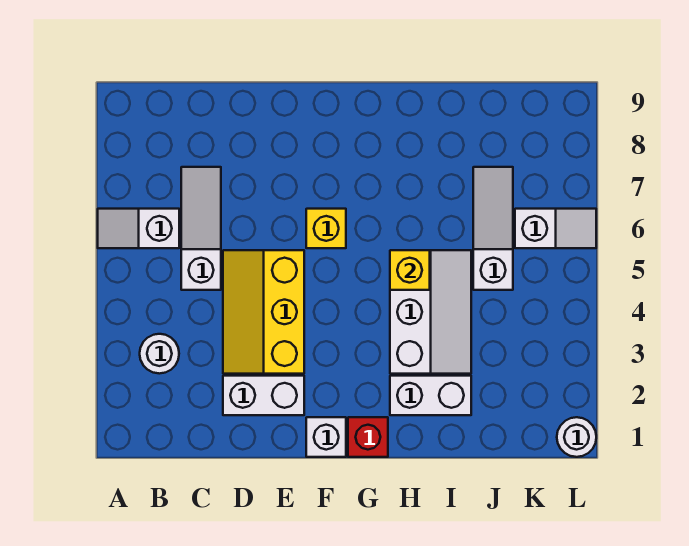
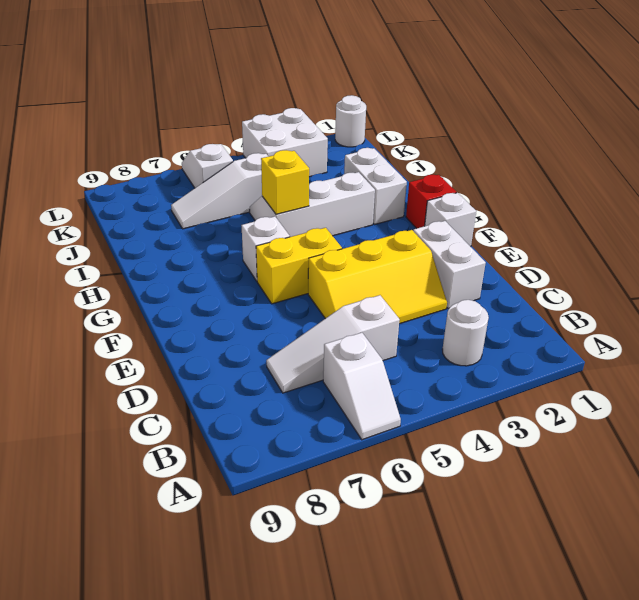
yellow 1x1 brick [306,209,346,248] -> yellow 1x2 brick [256,228,342,304]
none -> white 1x1 brick [241,216,290,281]
none -> white 2x2 brick [242,108,328,177]

